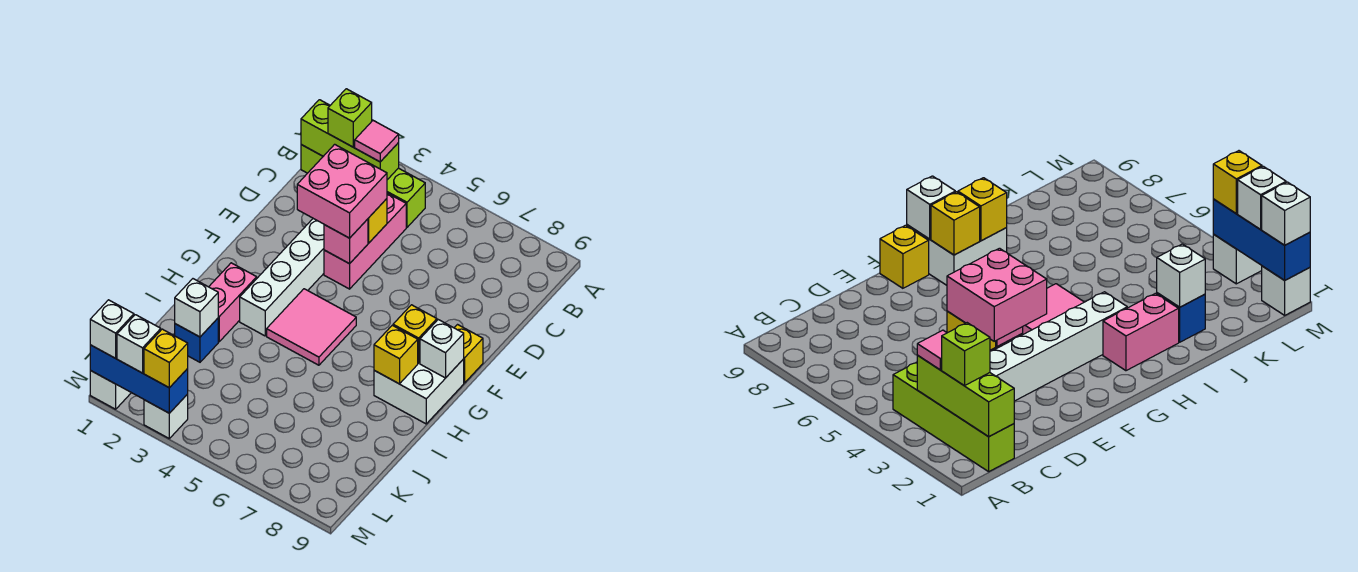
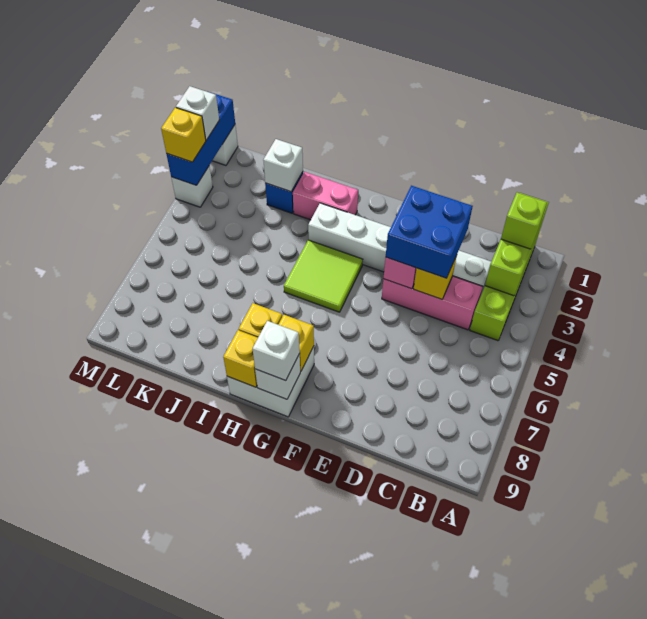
pink 1x1 tile [355,121,399,162] -> none
pink 2x2 brick [297,144,387,238] -> blue 2x2 brick [386,186,473,278]
yellow 1x1 brick [454,325,483,383] -> yellow 1x1 brick moved to [223,330,258,387]
pink 2x2 tile [267,289,356,365] -> lime 2x2 tile [284,240,363,312]
white 1x1 brick [90,300,134,358] -> white 1x1 brick moved to [253,321,300,381]

